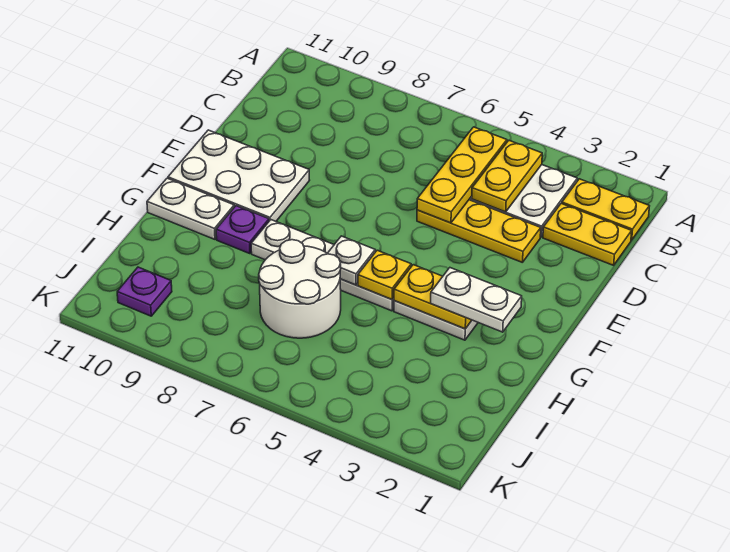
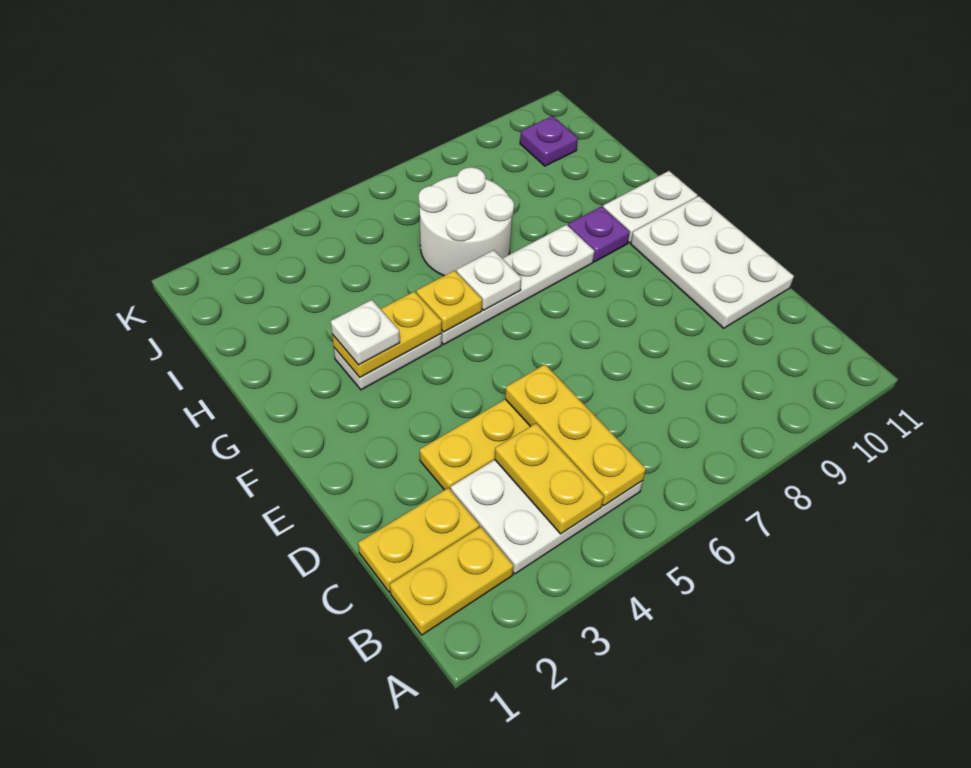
white 2x3 plate [168,130,310,221] -> white 2x3 plate turned to [631,196,794,328]
white 1x2 plate [431,268,522,332] -> white 1x1 plate [331,300,400,365]

